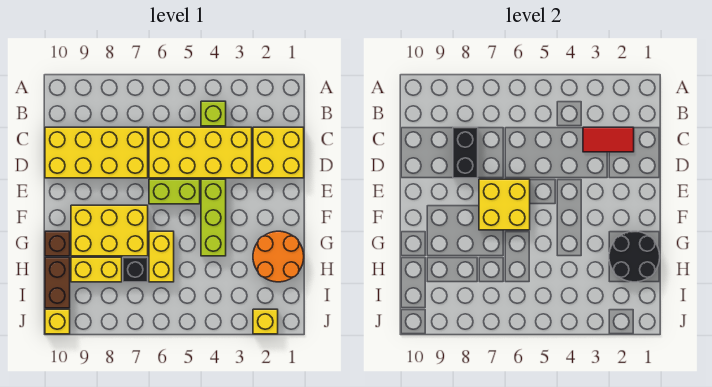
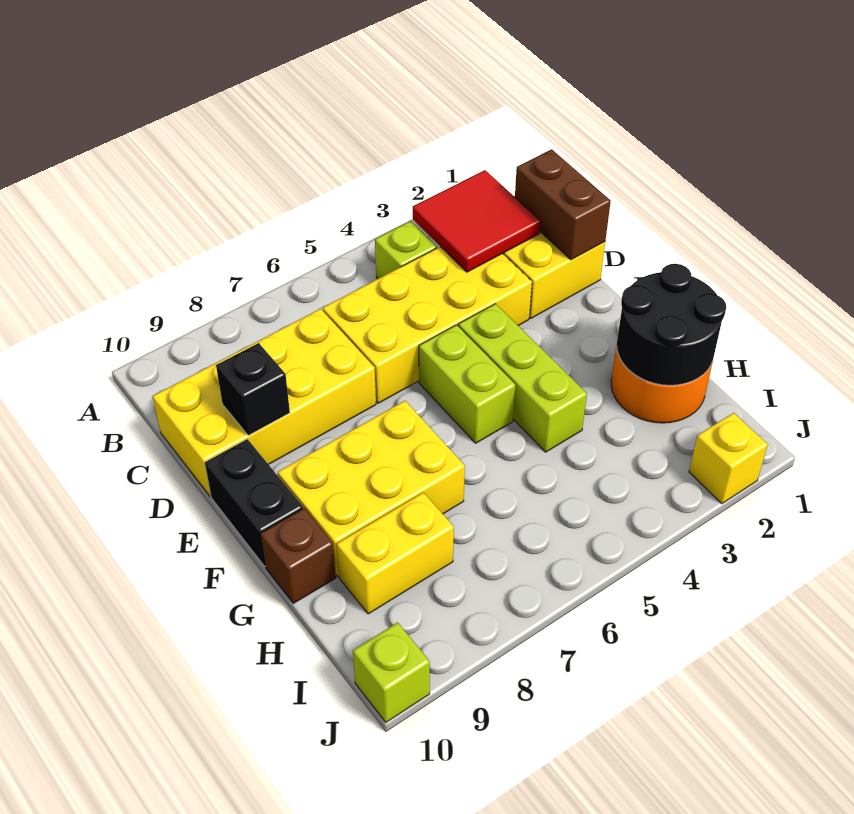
red 1x2 tile [583,127,634,152] -> red 2x2 tile [413,170,541,272]
black 1x2 brick [453,127,478,178] -> black 1x2 brick moved to [205,439,303,566]
lime 1x2 brick [149,179,200,204] -> lime 1x2 brick turned to [419,325,515,443]
yellow 2x2 brick [479,179,530,230] -> none
yellow 1x2 brick [149,231,174,282] -> none
black 1x1 brick [123,257,148,282] -> black 1x1 brick moved to [216,343,290,436]
brown 1x2 brick [45,257,70,308] -> brown 1x2 brick moved to [515,149,611,260]
yellow 1x1 brick [45,309,70,334] -> lime 1x1 brick [353,622,430,722]

